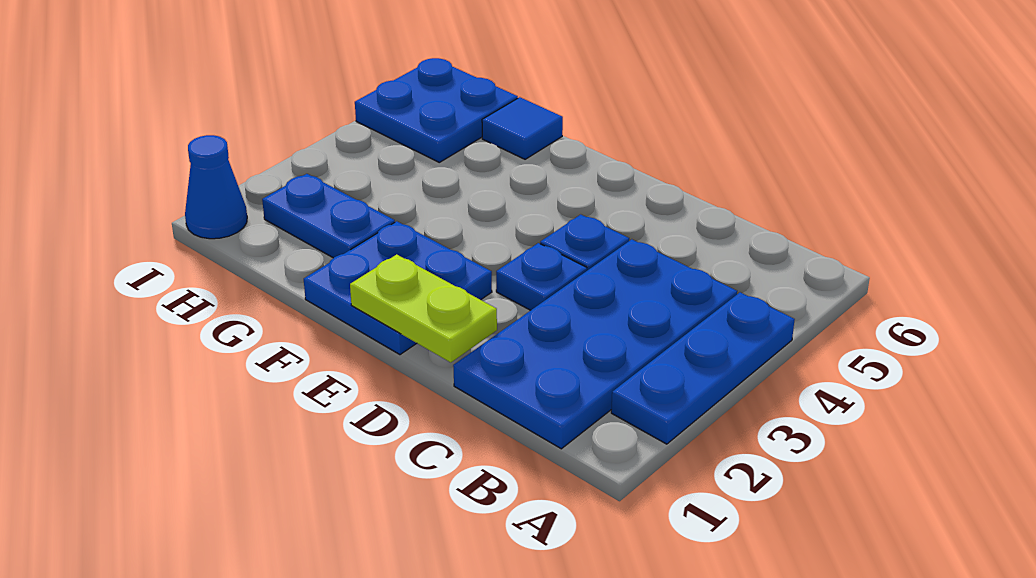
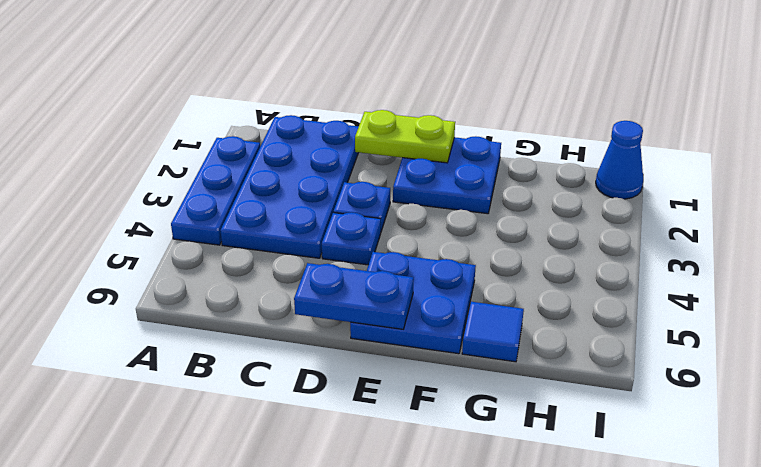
blue 1x2 plate [262,174,395,258] -> blue 1x2 plate moved to [294,263,414,329]
blue 2x2 plate [355,58,518,162] -> blue 2x2 plate moved to [350,252,476,354]

